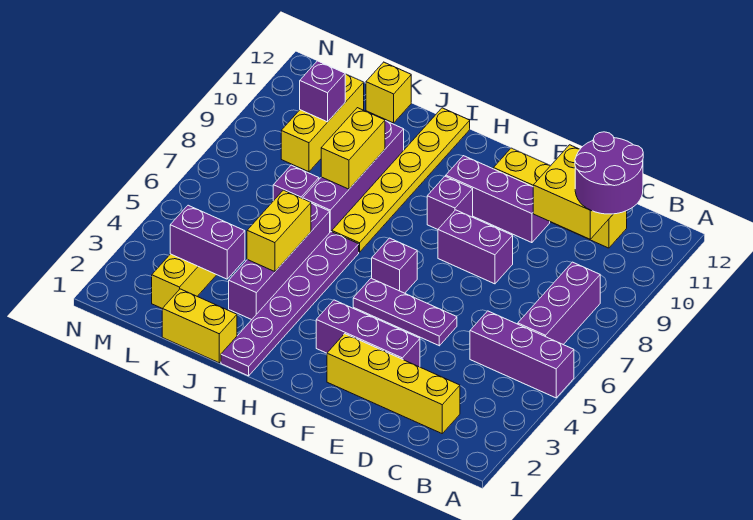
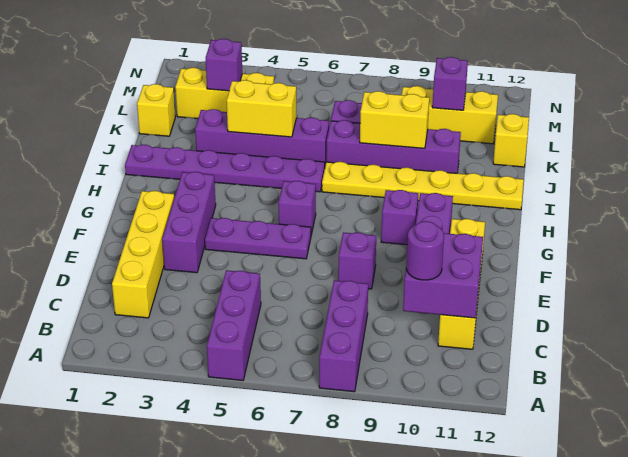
purple 1x3 brick [518,262,600,345] -> purple 1x3 brick turned to [319,281,368,392]
purple 2x2 round brick [575,132,643,214] -> purple 1x1 round brick [406,221,444,280]
yellow 2x2 brick [533,145,613,239] -> purple 2x2 brick [403,233,483,318]
purple 1x3 plate [353,278,457,346] -> purple 1x3 plate turned to [205,218,311,259]
purple 1x2 brick [438,210,513,284] -> purple 1x1 brick [338,232,376,289]
yellow 1x2 brick [162,289,237,363] -> yellow 1x1 brick [137,84,175,136]
purple 1x2 brick [170,205,245,279] -> purple 1x1 brick [206,39,242,91]

